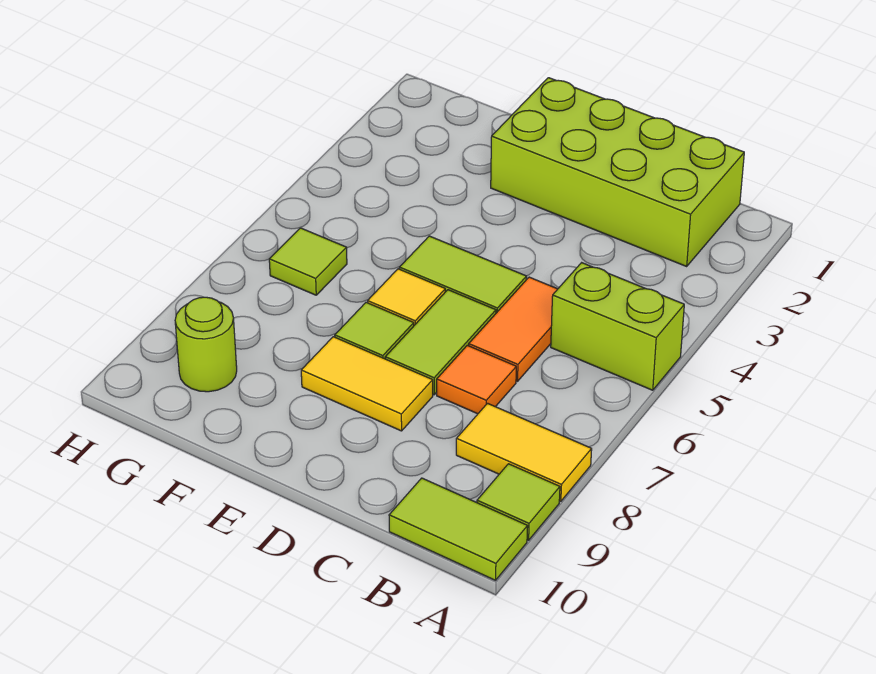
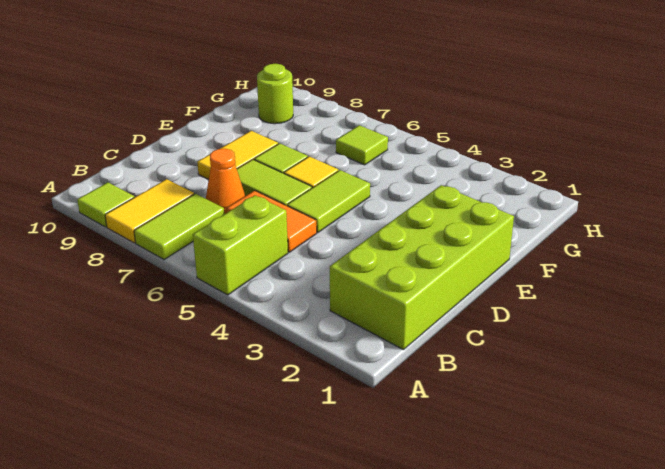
lime 1x2 tile [389,478,528,580] -> lime 1x2 tile moved to [134,194,224,259]
orange 1x1 tile [437,345,516,414] -> orange 1x1 cone [206,149,245,214]

